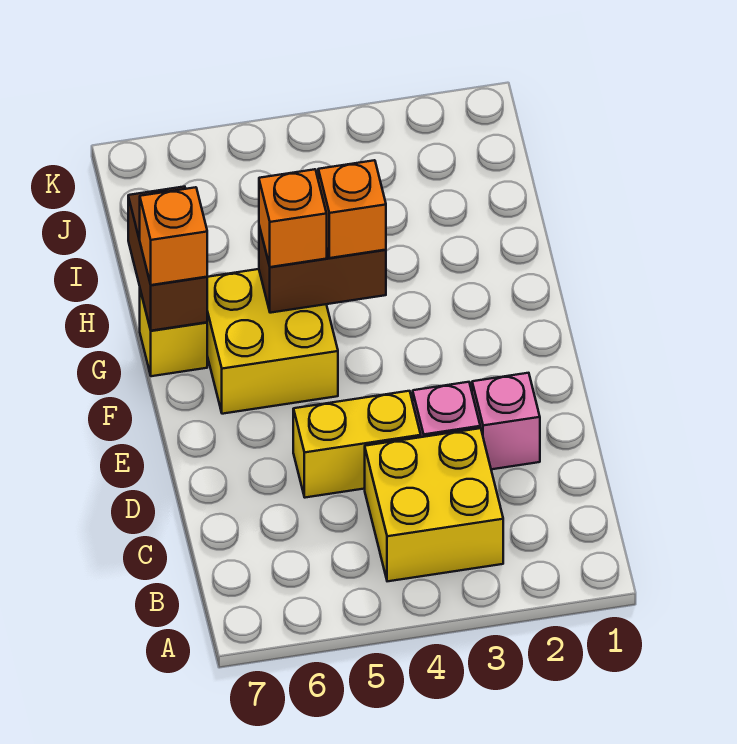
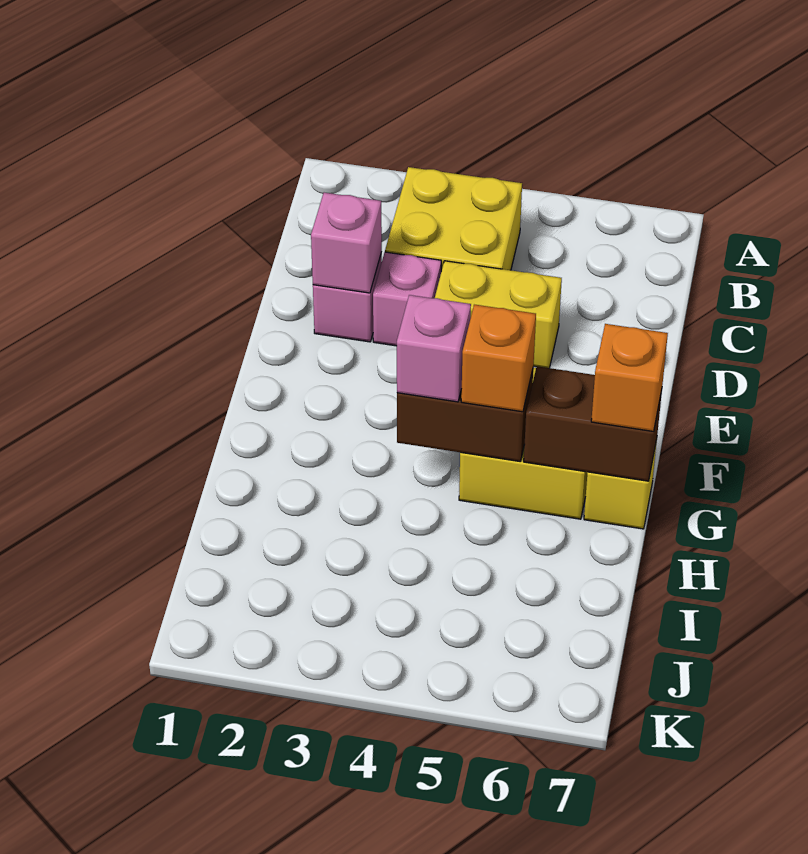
none -> pink 1x1 brick [311,193,382,293]
orange 1x1 brick [318,160,386,258] -> pink 1x1 brick [397,295,471,402]
brown 1x2 brick [128,187,207,331] -> brown 1x2 brick turned to [524,366,662,481]

